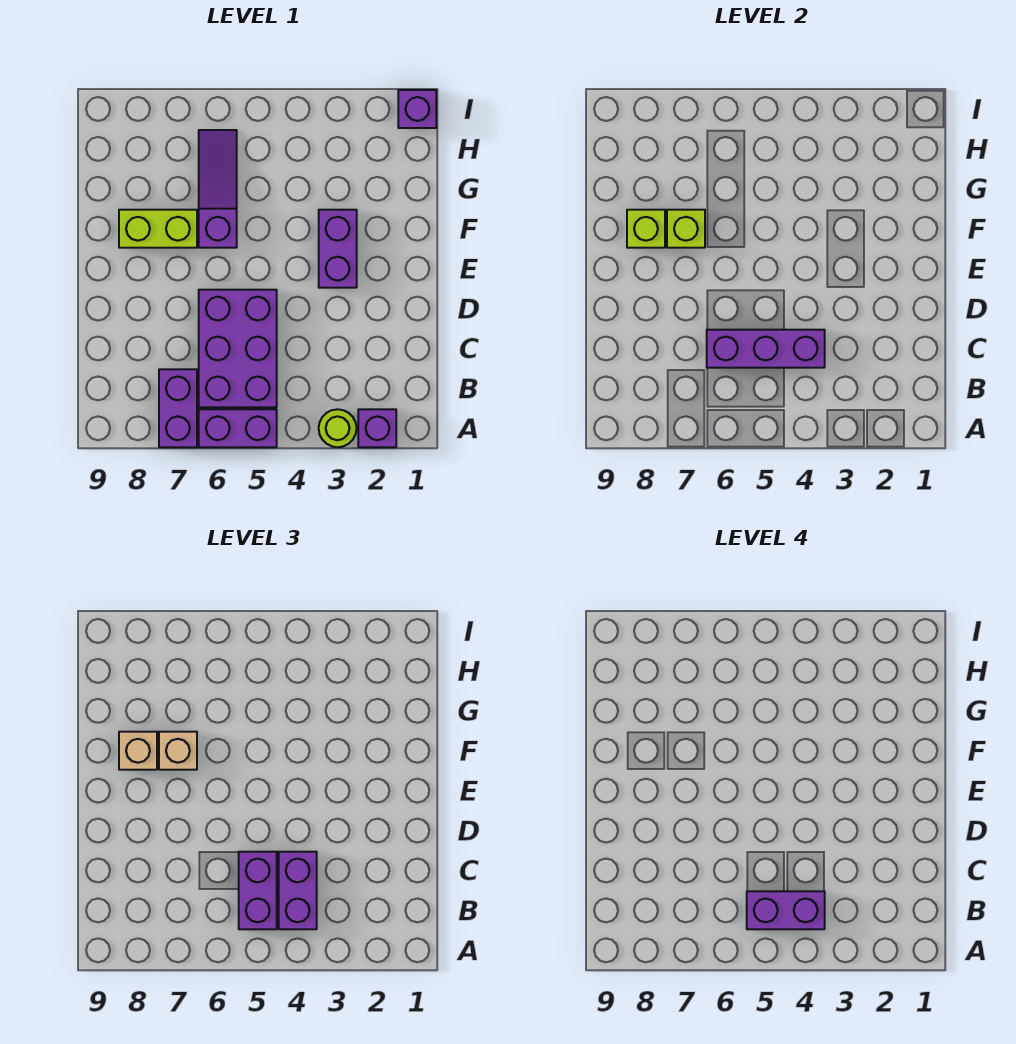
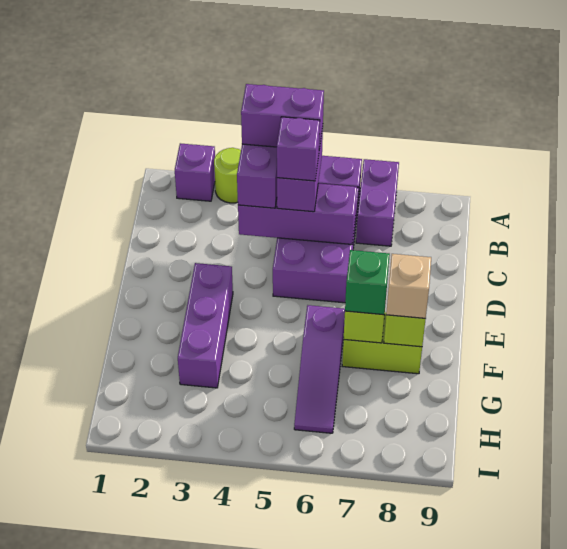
purple 1x2 brick [319,210,357,288] -> purple 1x3 brick [178,263,233,388]
tan 1x1 brick [159,732,197,770] -> green 1x1 brick [345,250,390,315]
purple 1x1 brick [398,90,436,128] -> purple 1x1 brick moved to [277,117,320,181]

